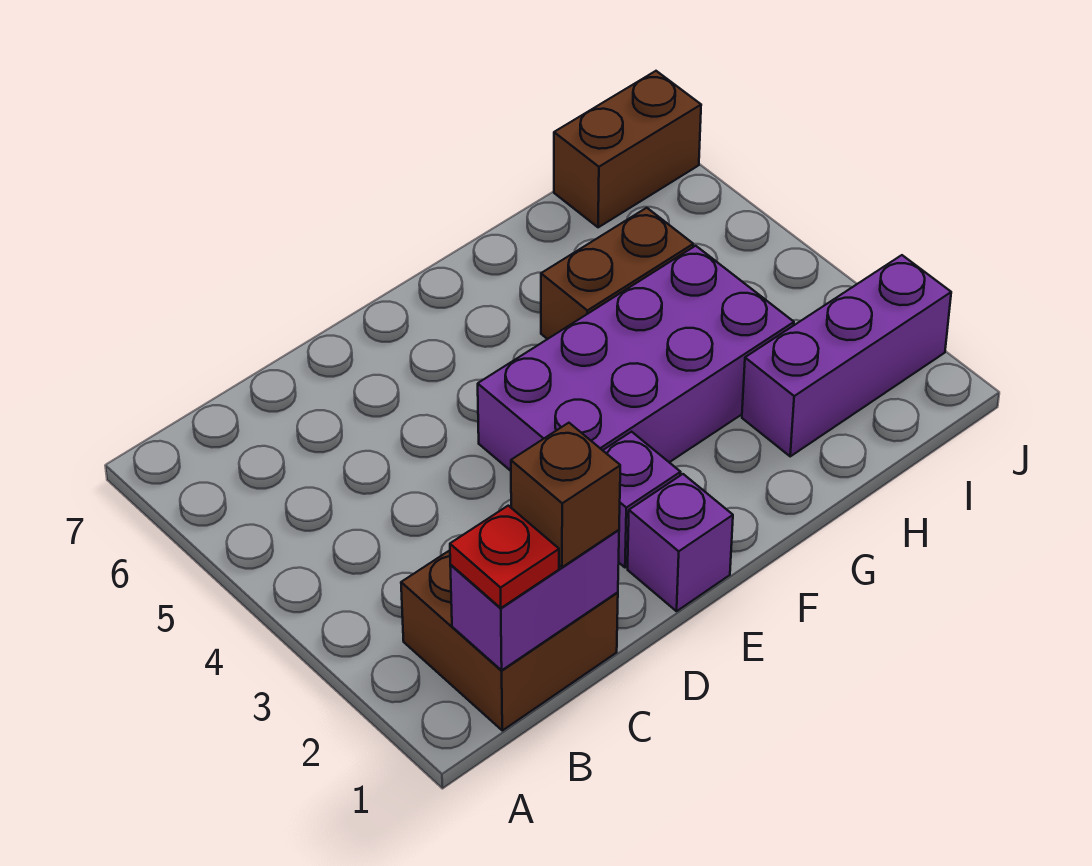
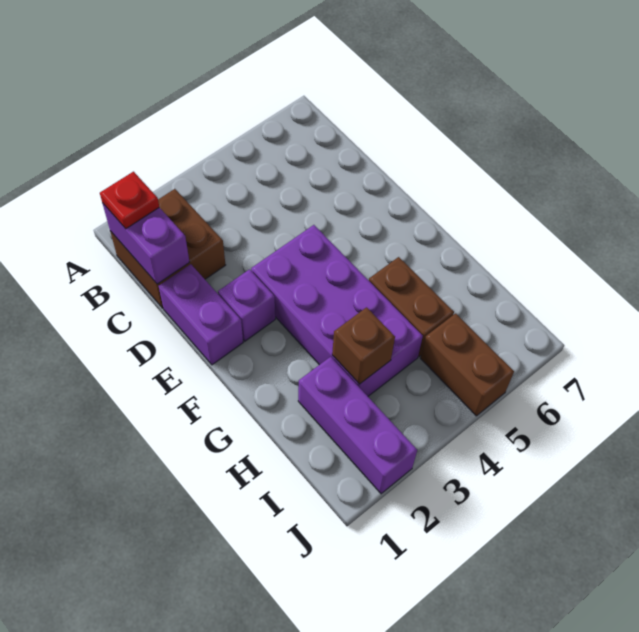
brown 1x1 brick [511,423,620,567] -> brown 1x1 brick moved to [332,307,395,384]
purple 1x1 brick [628,474,733,611] -> purple 1x2 brick [159,264,243,365]
brown 1x2 brick [554,71,701,227] -> brown 1x2 brick moved to [421,313,514,416]

